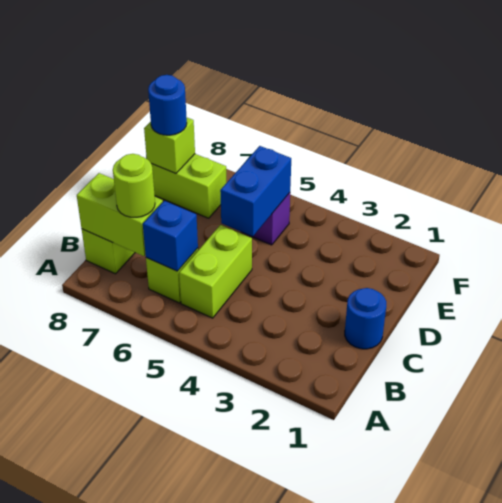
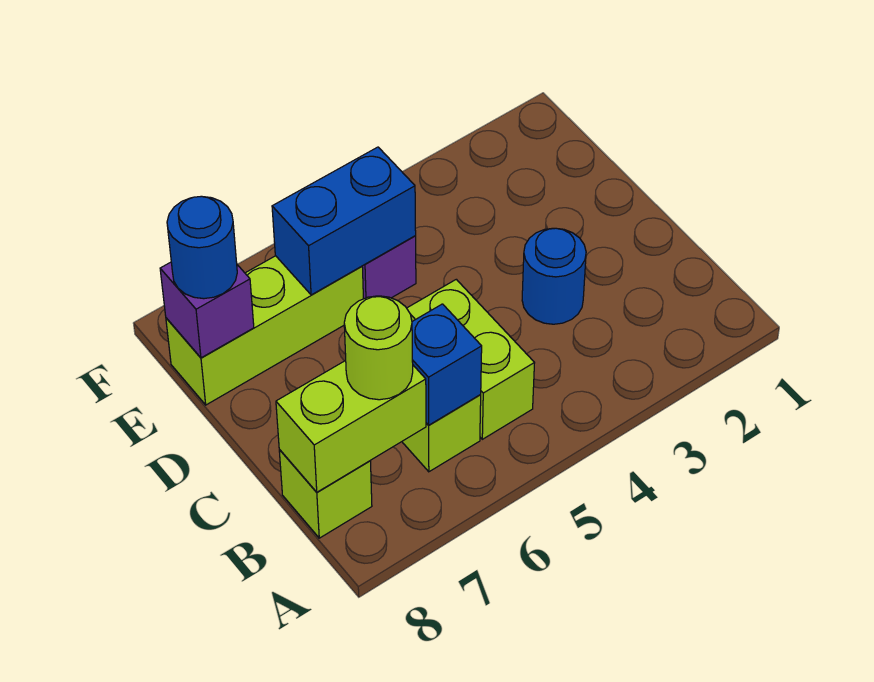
blue 1x1 round brick [345,288,386,349] -> blue 1x1 round brick moved to [522,228,586,324]
blue 1x2 brick [220,146,291,236] -> blue 1x2 brick turned to [272,147,416,295]
lime 1x2 brick [151,154,226,218] -> lime 1x3 brick [166,256,363,405]
lime 1x1 brick [144,117,195,173] -> purple 1x1 brick [160,262,254,358]

